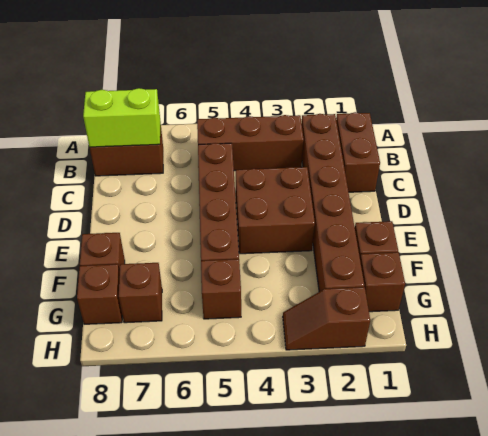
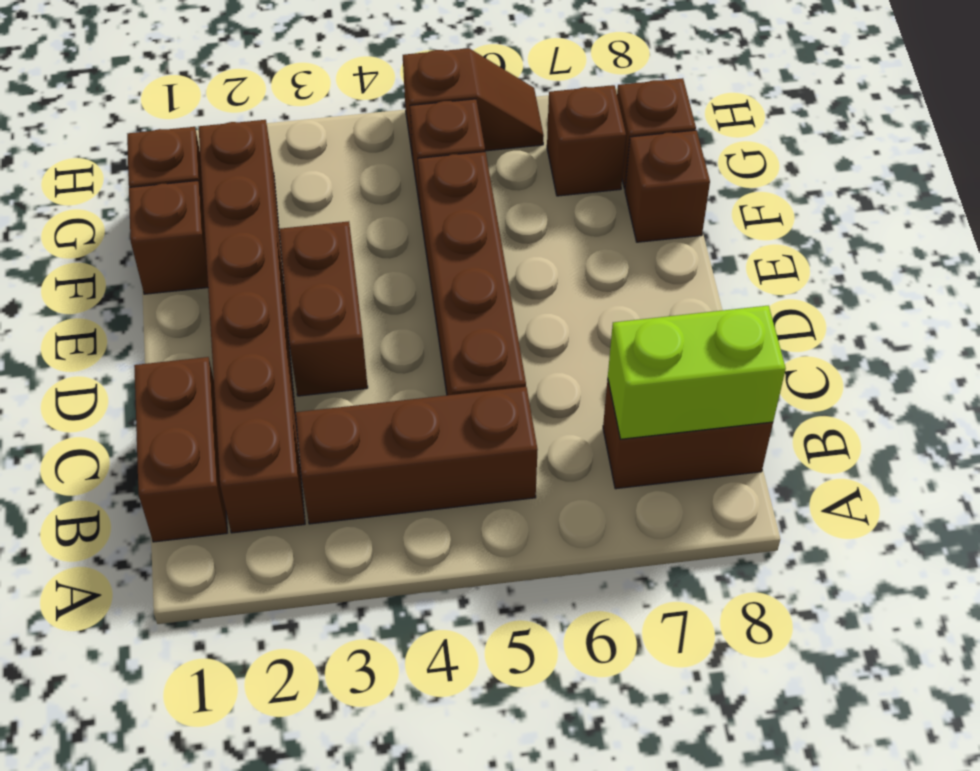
brown 2x2 brick [236,167,315,254] -> brown 1x2 brick [279,221,368,396]
brown 1x2 slope [283,287,370,350] -> brown 1x2 slope moved to [403,48,544,158]

